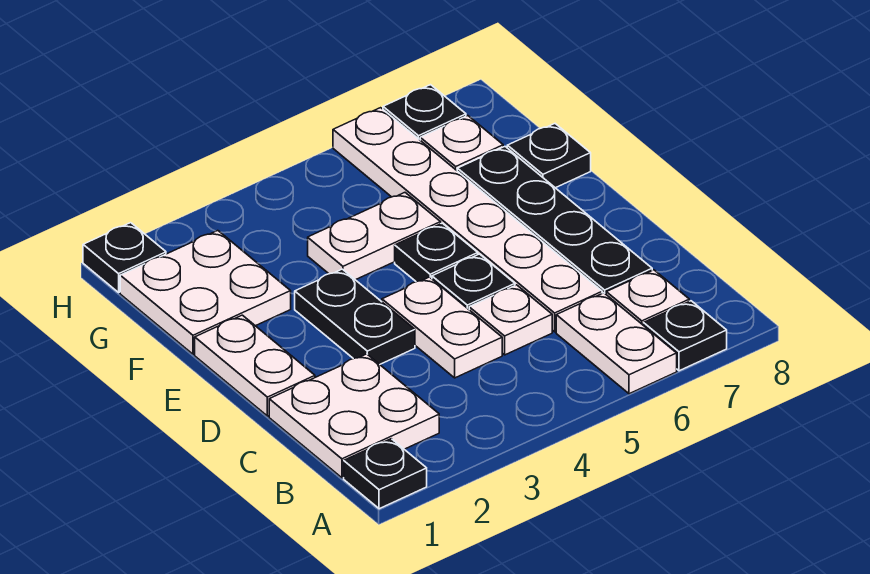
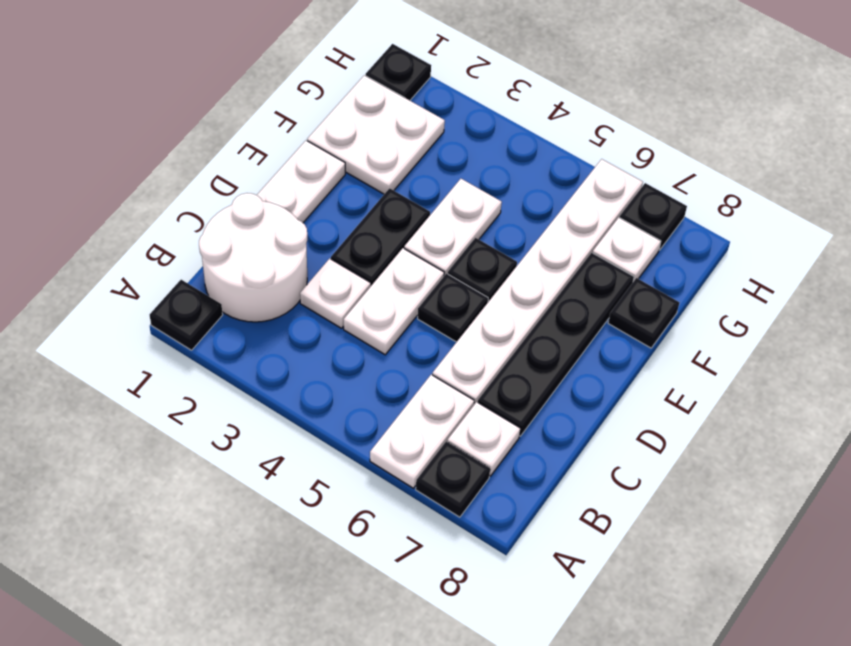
white 2x2 plate [269,354,439,478] -> white 2x2 round brick [199,193,307,322]
white 1x1 plate [469,285,552,355] -> white 1x1 plate moved to [300,258,371,328]
white 1x2 plate [308,193,441,280] -> white 1x2 plate turned to [404,179,502,276]

